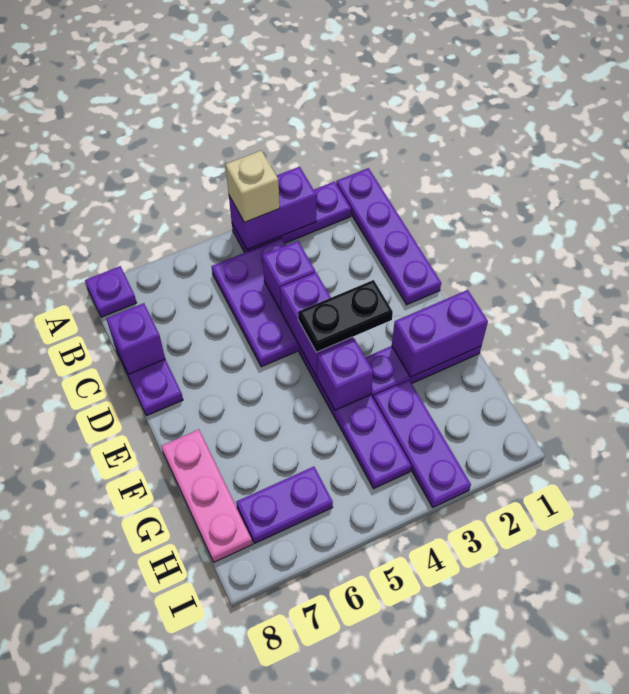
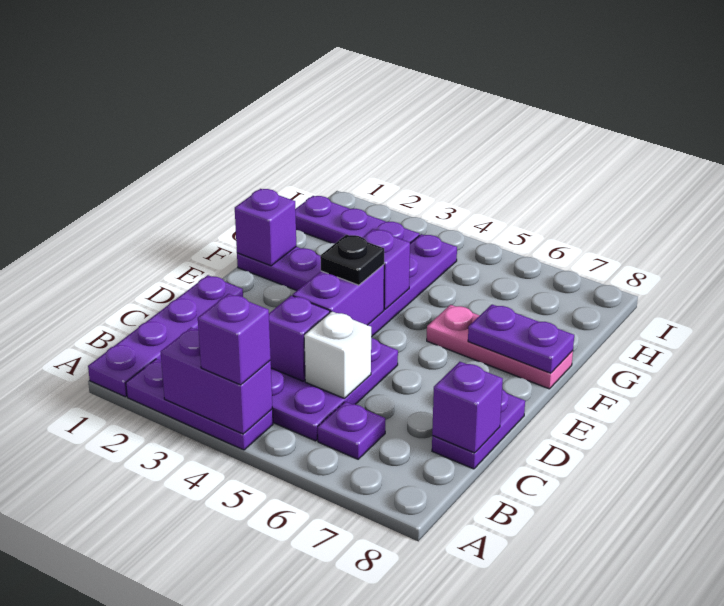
tan 1x1 brick [225,150,280,222] -> purple 1x1 brick [198,294,271,385]
purple 1x1 plate [85,266,137,317] -> purple 1x1 plate moved to [318,401,385,459]
none -> white 1x1 brick [304,311,371,399]
black 1x2 plate [298,280,393,352] -> black 1x1 plate [320,234,384,285]
purple 1x2 brick [392,290,488,377] -> purple 1x1 brick [235,189,296,266]
pink 1x3 plate [161,430,252,562] -> pink 1x3 plate turned to [427,305,573,389]
purple 1x3 plate [373,380,471,507] -> purple 1x3 plate turned to [295,196,419,244]
purple 1x2 plate [236,467,333,543] -> purple 1x2 plate moved to [468,304,574,373]

